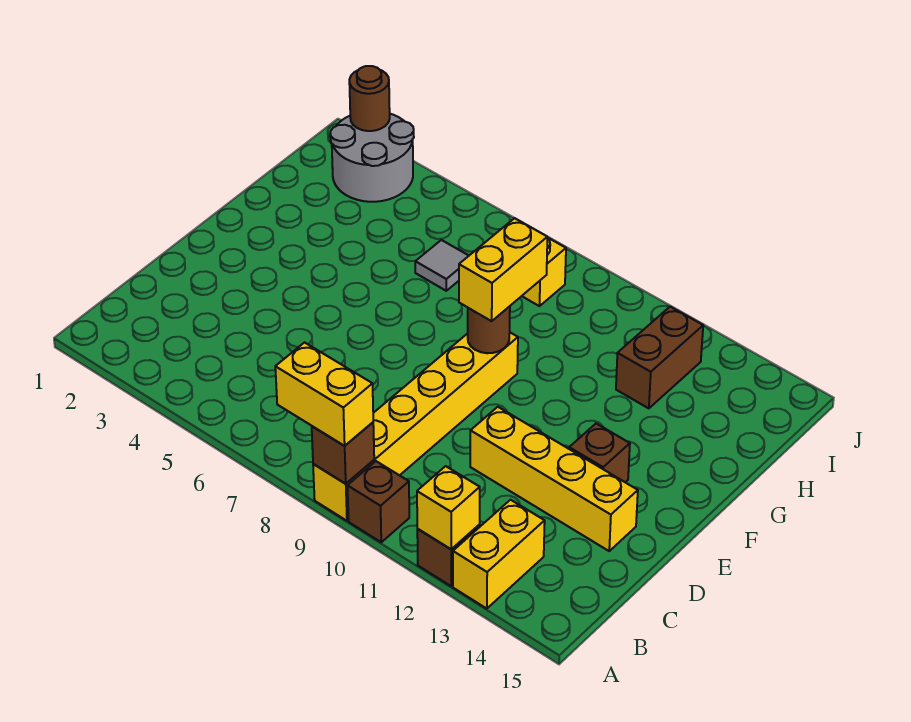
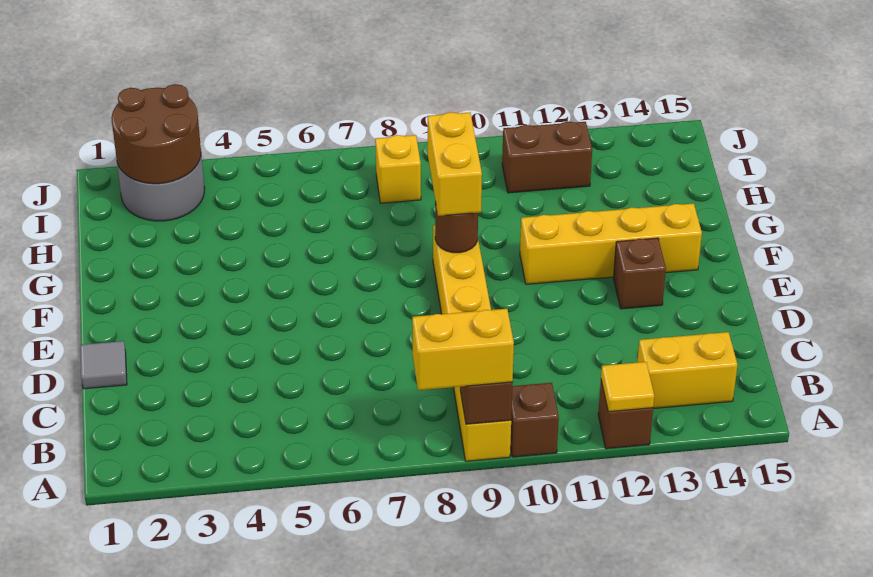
yellow 1x1 brick [417,466,480,549] -> yellow 1x1 tile [601,362,654,412]
yellow 1x2 brick [453,500,545,609] -> yellow 1x2 brick turned to [638,332,737,408]
yellow 1x4 brick [470,407,638,551] -> yellow 1x4 brick moved to [520,203,702,284]
grey 1x1 tile [415,240,469,291] -> grey 1x1 tile moved to [80,341,127,389]
brown 1x2 brick [616,307,703,408] -> brown 1x2 brick turned to [502,122,592,193]
brown 1x1 round brick [349,66,390,131] -> brown 2x2 round brick [112,84,201,184]

